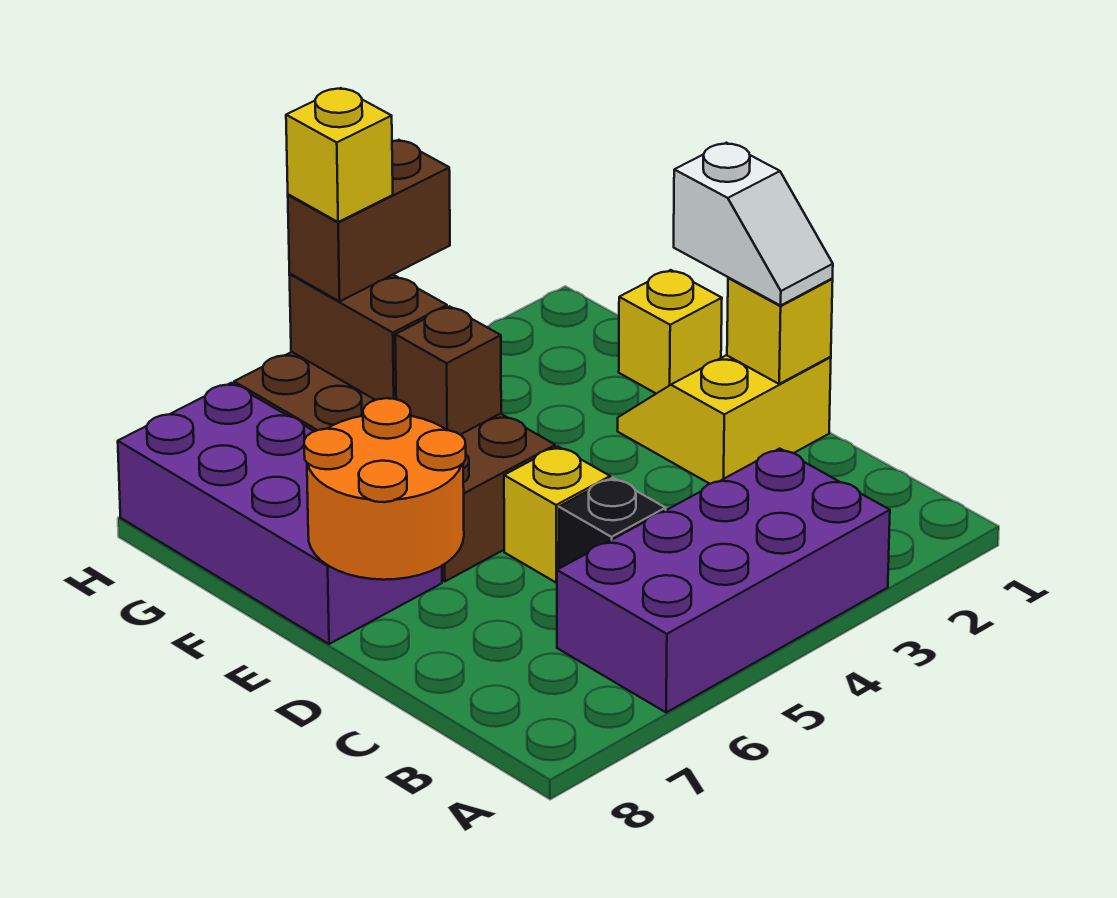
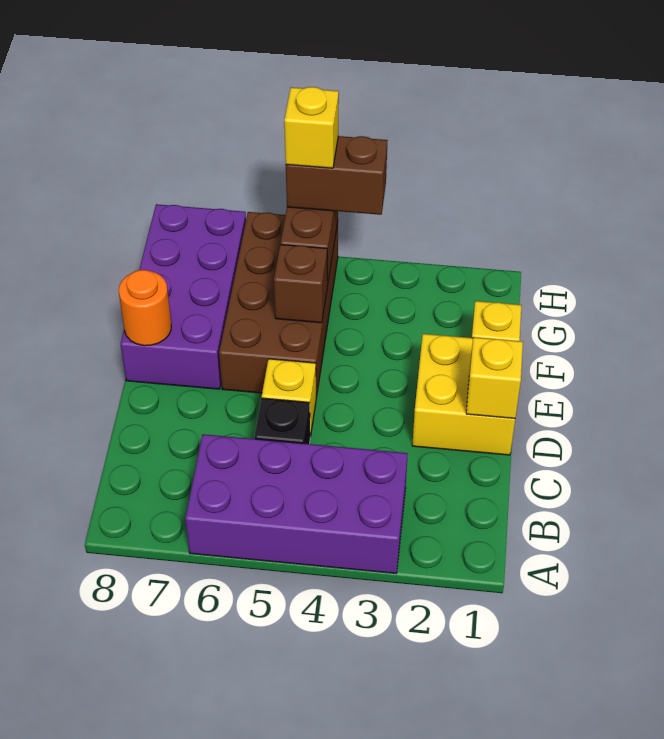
yellow 2x2 slope [618,355,831,484] -> yellow 2x2 brick [412,334,515,455]
white 1x2 slope [674,143,833,305] -> none
orange 2x2 round brick [304,398,466,580] -> orange 1x1 round brick [119,270,171,346]

